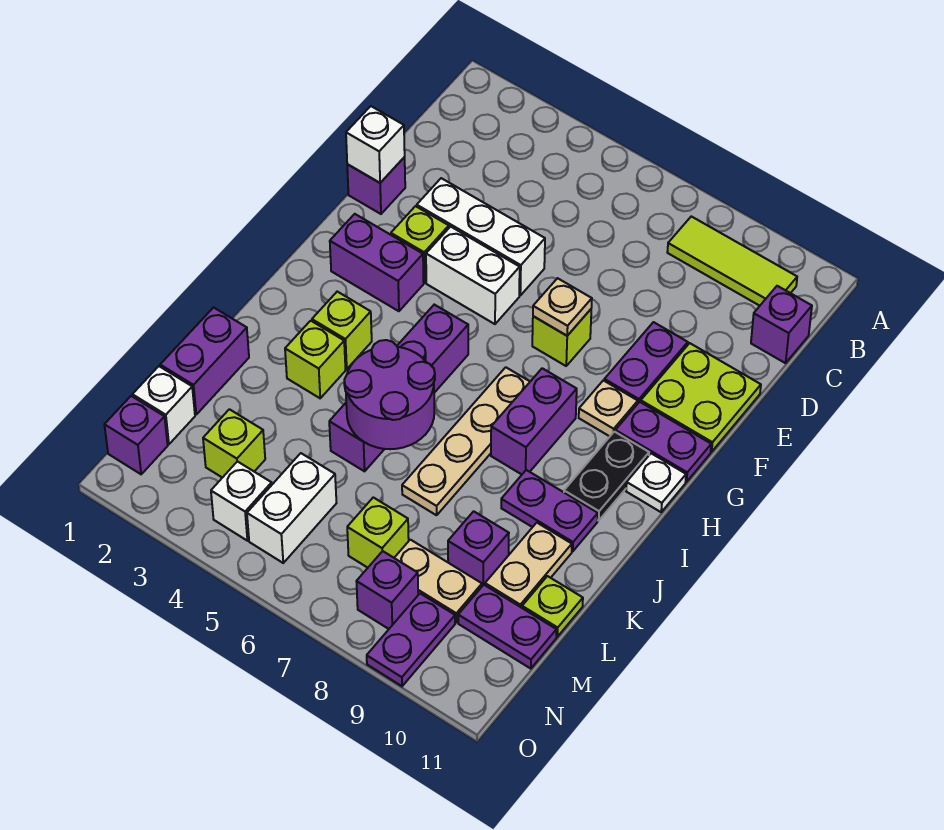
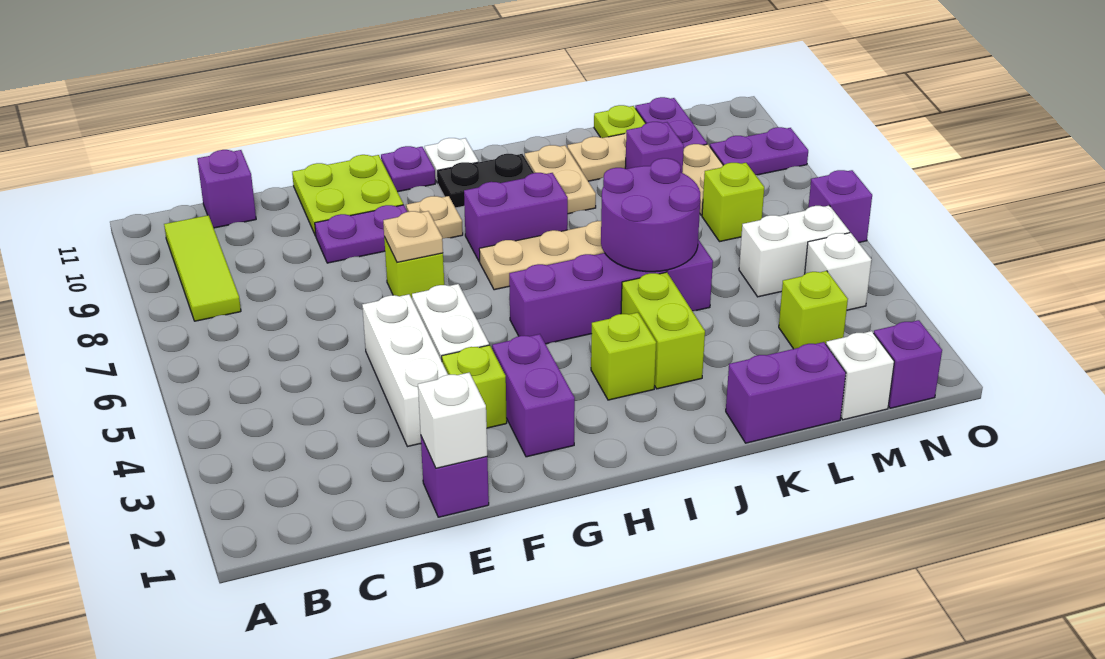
purple 1x2 plate [615,402,711,482] -> purple 1x1 plate [381,146,435,192]
lime 1x1 brick [285,321,346,398] -> lime 1x2 brick [621,272,705,389]
purple 1x2 plate [501,470,598,551] -> tan 1x2 plate [525,145,596,214]
purple 1x1 brick [356,551,418,629] -> purple 1x1 brick moved to [808,170,872,243]

